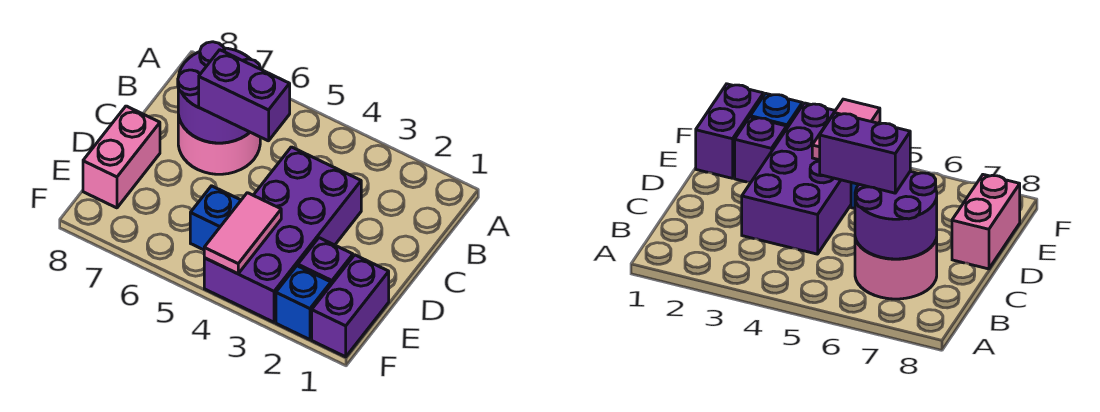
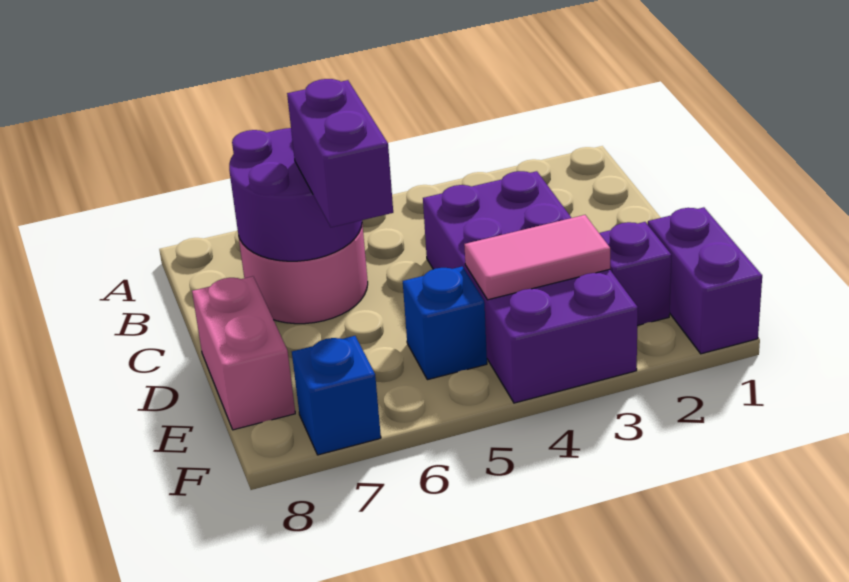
purple 1x2 brick [199,50,290,141] -> purple 1x2 brick turned to [287,79,393,227]
pink 1x2 tile [204,193,281,274] -> pink 1x2 tile turned to [464,215,610,300]
blue 1x1 brick [276,266,331,340] -> blue 1x1 brick moved to [292,336,381,455]

